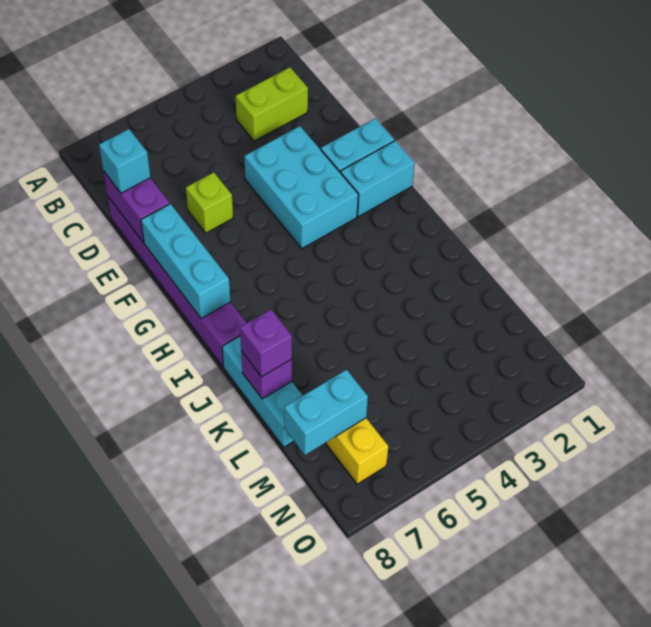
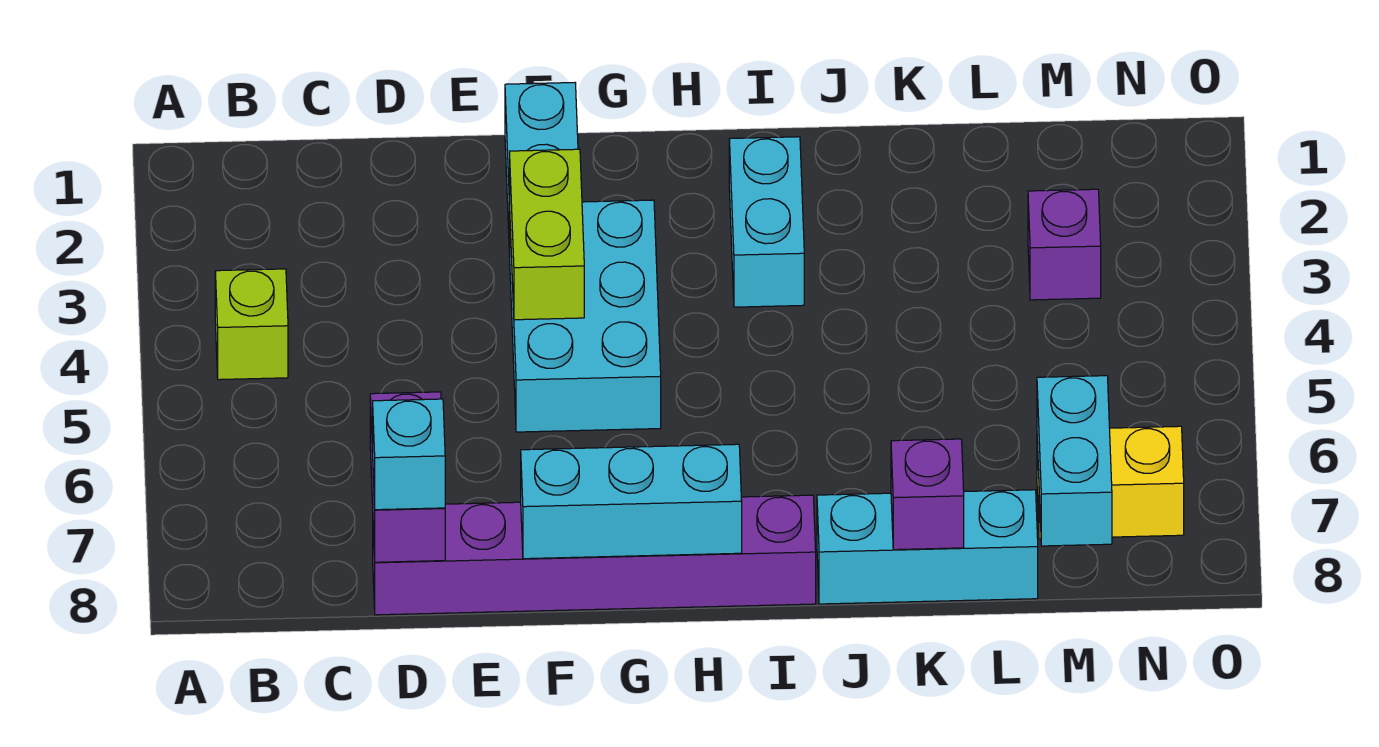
lime 1x2 brick [236,67,308,141] -> lime 1x2 brick moved to [509,149,584,320]
purple 1x2 brick [103,171,170,242] -> purple 1x2 brick turned to [370,392,445,562]
cyan 2x3 brick [244,126,358,249] -> cyan 2x3 brick turned to [510,200,661,432]
lime 1x1 brick [186,172,233,233] -> lime 1x1 brick moved to [215,269,288,380]
cyan 1x2 brick [341,141,415,217] -> cyan 1x2 brick moved to [729,137,804,307]
purple 1x1 brick [240,310,292,377] -> purple 1x1 brick moved to [1028,189,1101,300]

